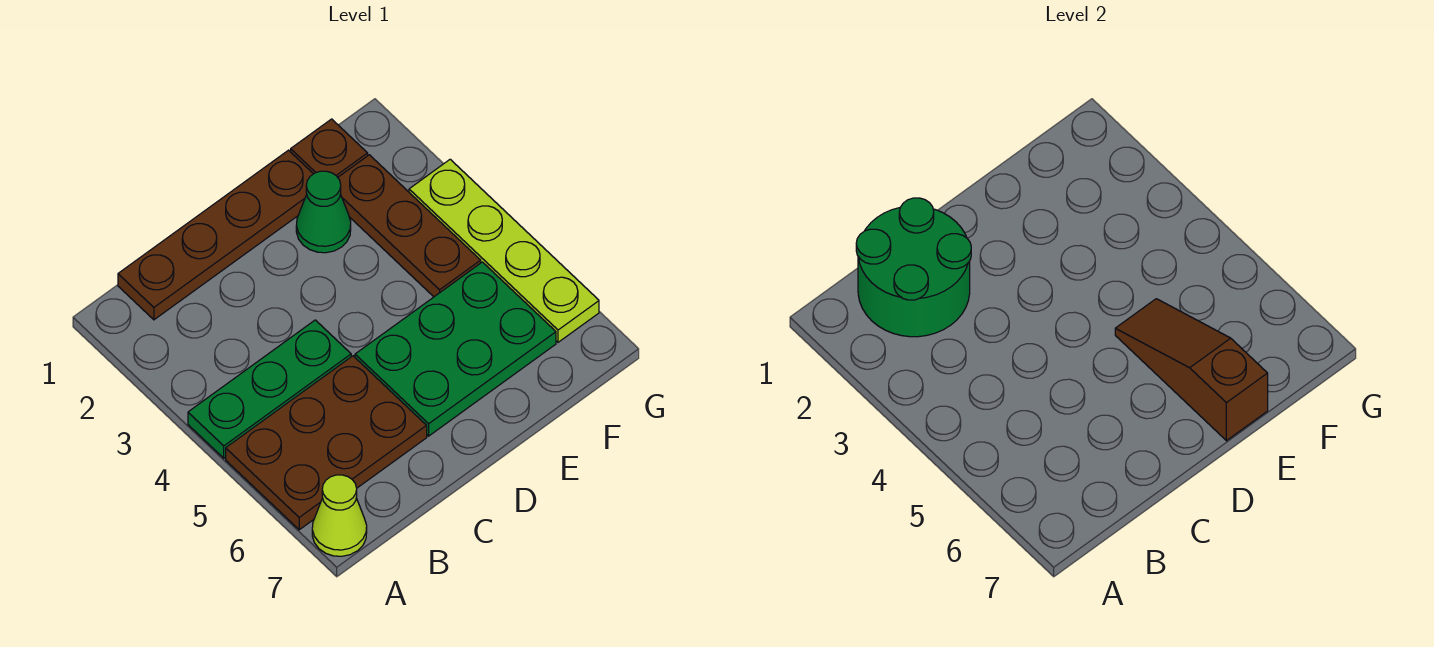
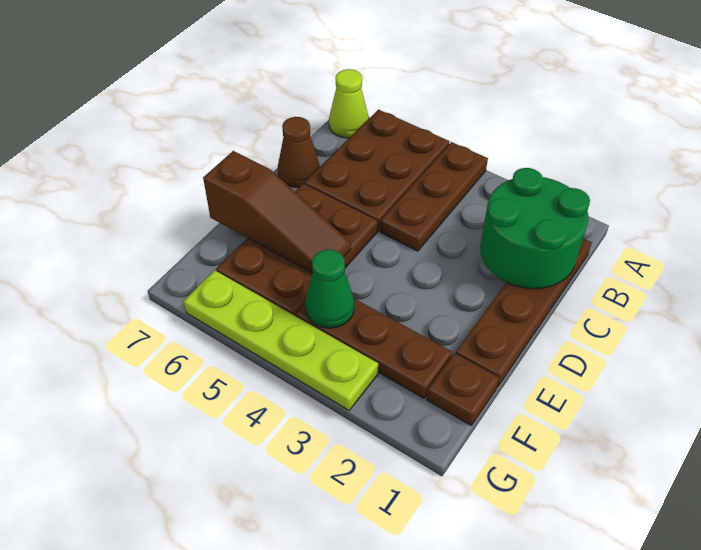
green 1x3 plate [188,320,351,458] -> brown 1x3 plate [380,142,488,251]
none -> brown 1x1 cone [278,117,320,188]
green 2x3 plate [355,262,556,436] -> brown 2x3 plate [216,183,377,316]
green 1x1 cone [296,171,351,253] -> green 1x1 cone moved to [305,250,354,328]

